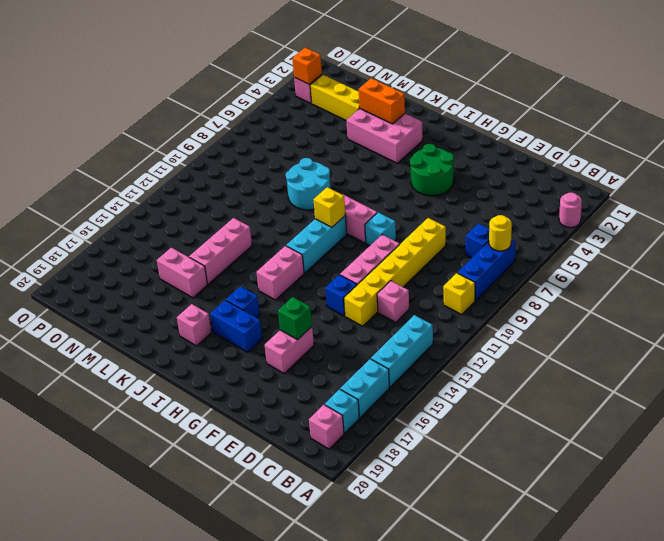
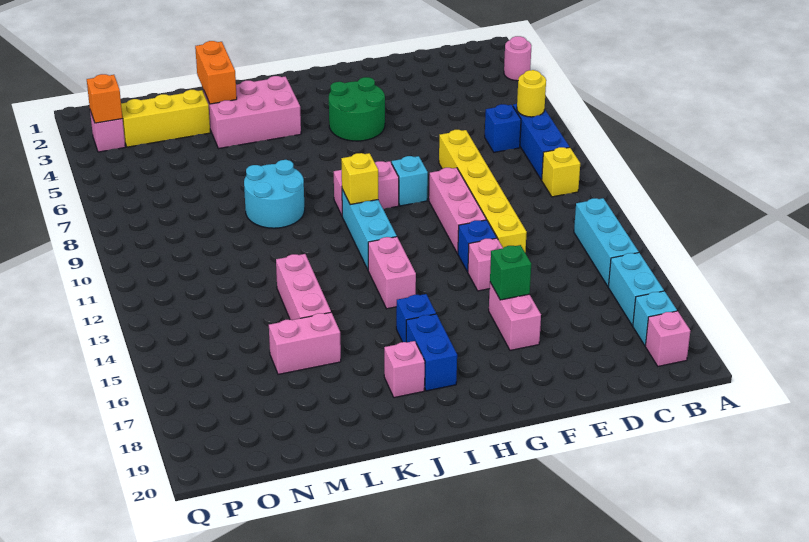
pink 1x1 brick [377,281,409,322] -> pink 1x1 brick moved to [468,238,503,291]
blue 1x2 brick [210,300,262,352] -> blue 1x2 brick turned to [406,314,457,391]
orange 1x2 brick [358,78,405,124] -> orange 1x2 brick turned to [195,41,237,104]

